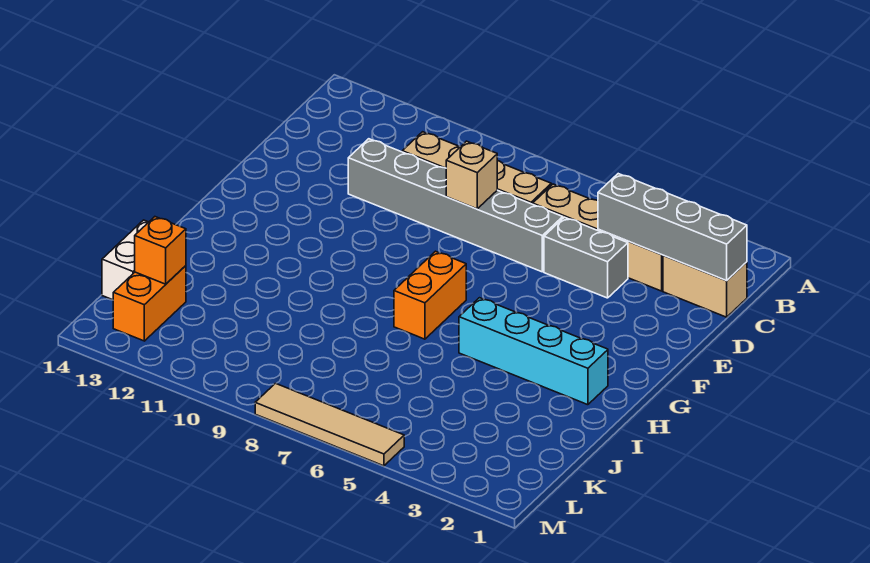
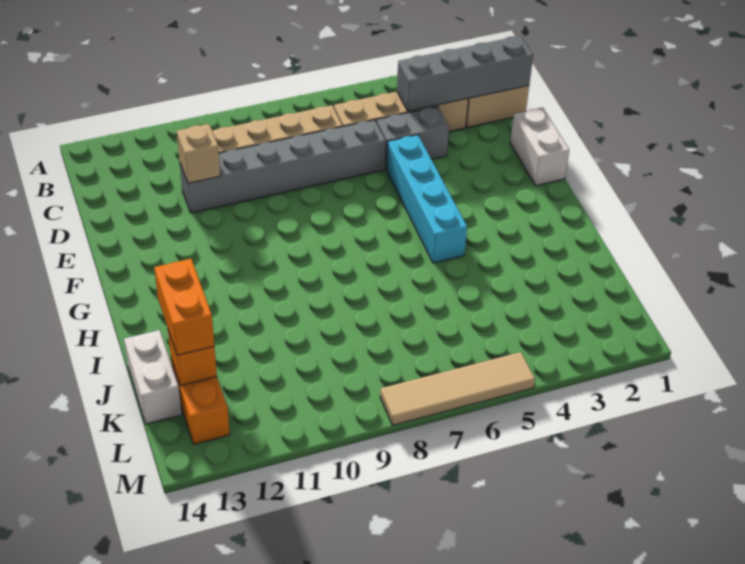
tan 1x1 brick [446,141,497,209] -> tan 1x1 brick moved to [177,124,220,183]
none -> white 1x2 brick [510,108,569,186]
orange 1x2 brick [394,251,466,339] -> orange 1x2 brick moved to [154,259,214,355]
cyan 1x4 brick [459,298,608,405] -> cyan 1x4 brick turned to [386,135,467,263]

